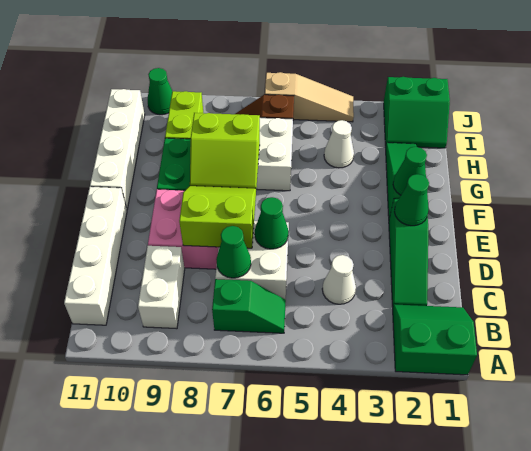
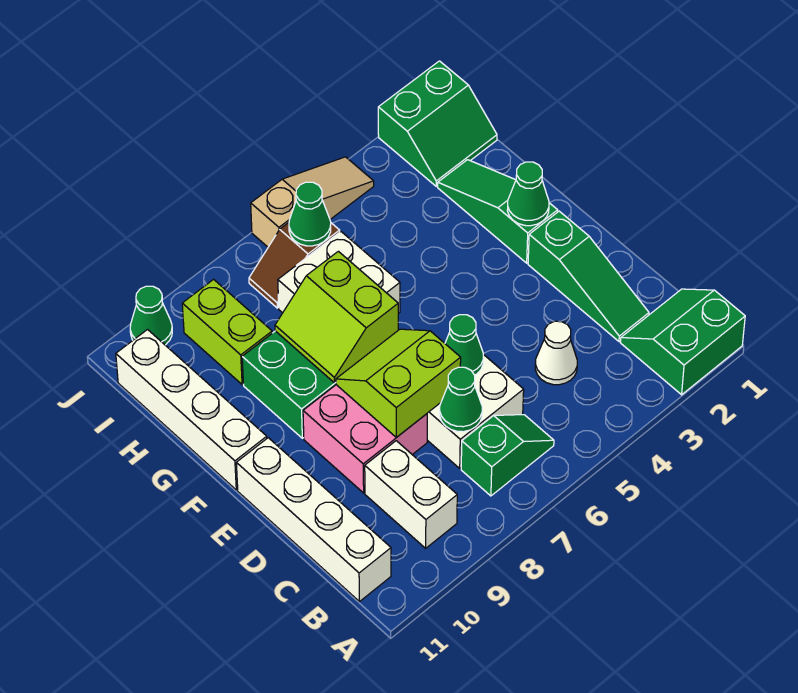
green 1x1 cone [394,174,429,226] -> green 1x1 cone moved to [289,182,331,246]
lime 2x2 slope [190,113,260,188] -> lime 2x2 slope turned to [275,251,398,383]
white 1x1 cone [324,120,354,168] -> none

